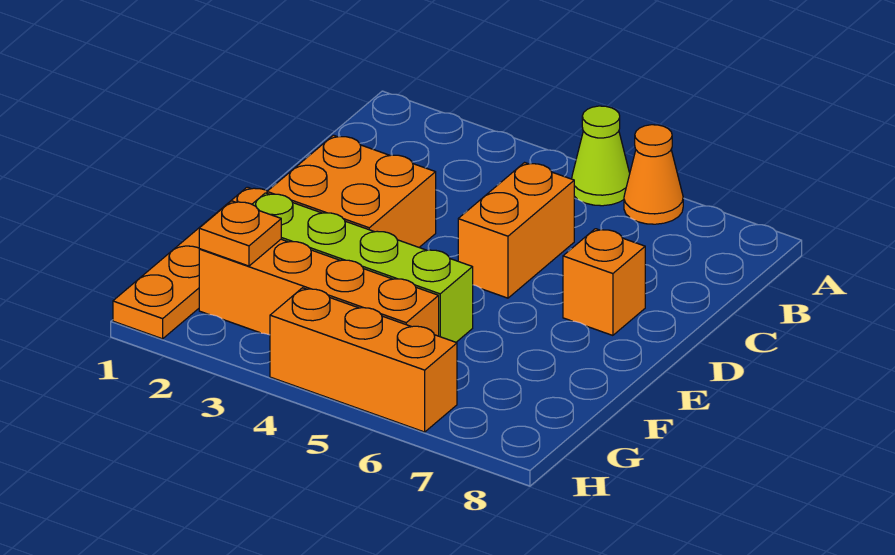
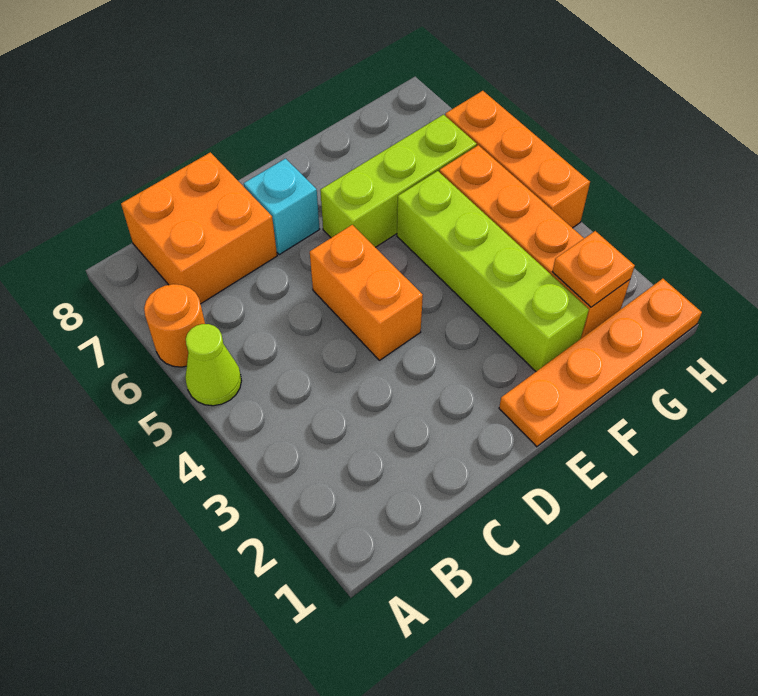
orange 1x1 cone [624,125,683,224] -> orange 1x1 round brick [144,284,205,367]
orange 1x2 brick [458,163,574,298] -> orange 1x2 brick turned to [310,225,423,360]
orange 2x2 brick [267,135,436,247] -> orange 2x2 brick moved to [121,152,277,304]
orange 1x1 brick [563,229,645,335] -> cyan 1x1 brick [244,159,320,254]
none -> lime 1x3 brick [320,115,477,247]

